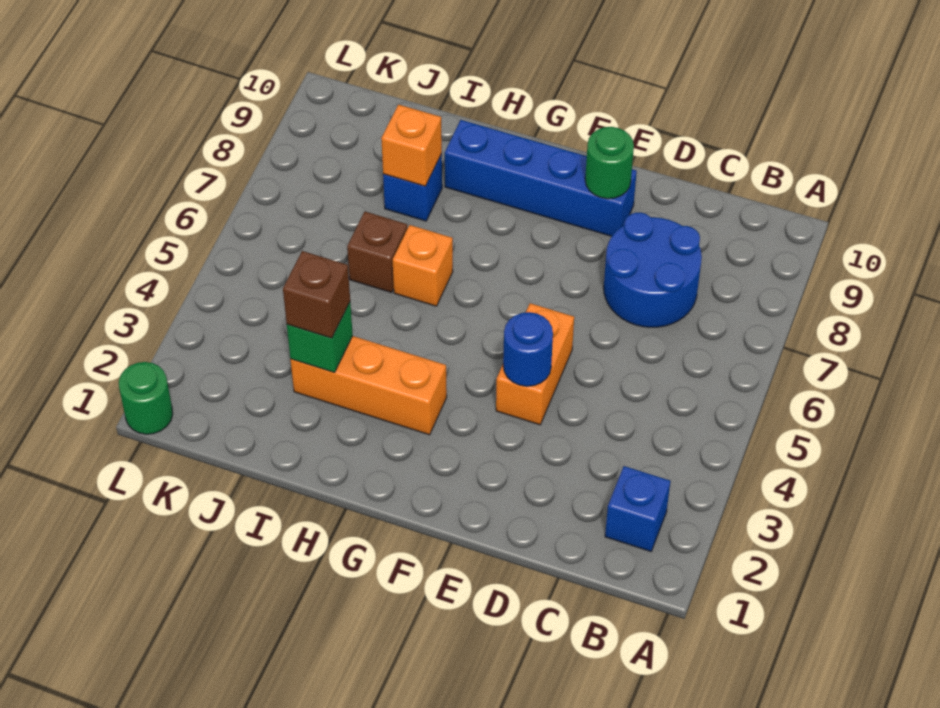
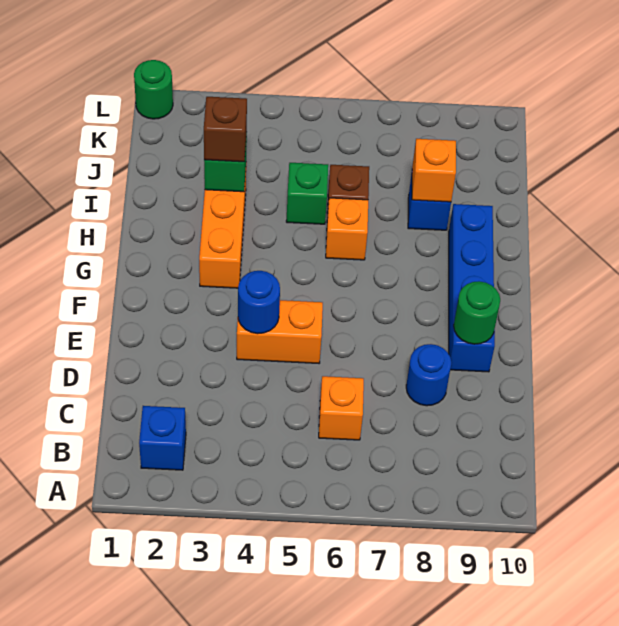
none -> orange 1x1 brick [319,376,364,440]
blue 2x2 round brick [604,213,702,327] -> blue 1x1 round brick [406,344,451,406]
none -> green 1x1 brick [286,163,328,224]

